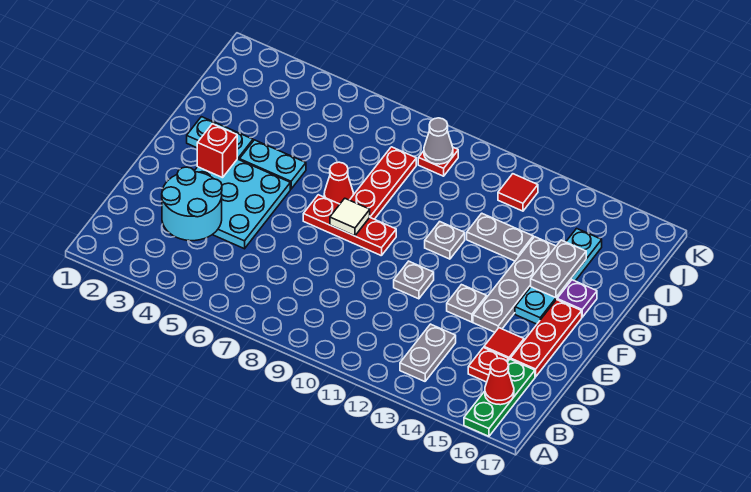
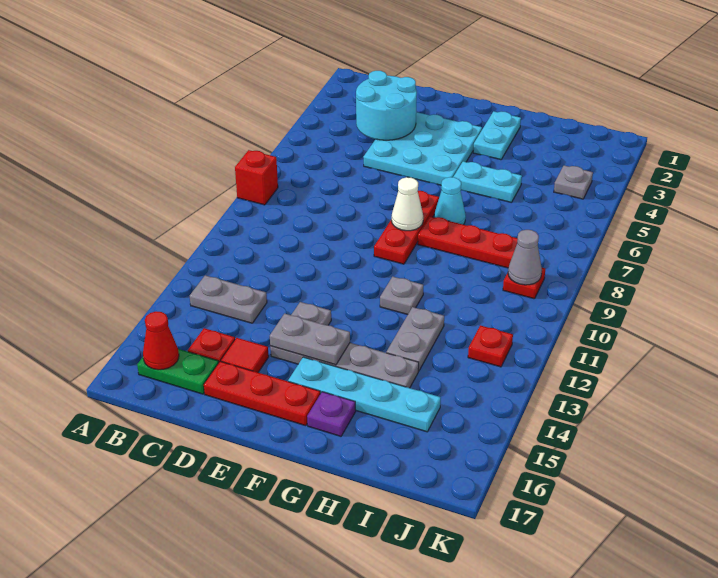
green 1x3 plate [464,359,535,436] -> green 1x2 plate [137,349,218,394]
grey 1x1 plate [394,261,434,299] -> grey 1x1 plate moved to [554,165,593,199]
red 1x1 brick [197,124,237,178] -> red 1x1 brick moved to [235,150,278,205]
white 1x1 tile [330,198,370,236] -> white 1x1 cone [392,177,423,231]
cyan 1x2 plate [240,140,306,189] -> cyan 1x2 plate turned to [454,161,522,203]
red 1x1 cone [324,162,353,204] -> cyan 1x1 cone [434,177,466,225]
grey 1x2 plate [531,240,586,298] -> grey 1x2 plate moved to [270,314,350,365]
red 1x1 tile [498,174,538,211] -> red 1x1 plate [468,325,513,367]

